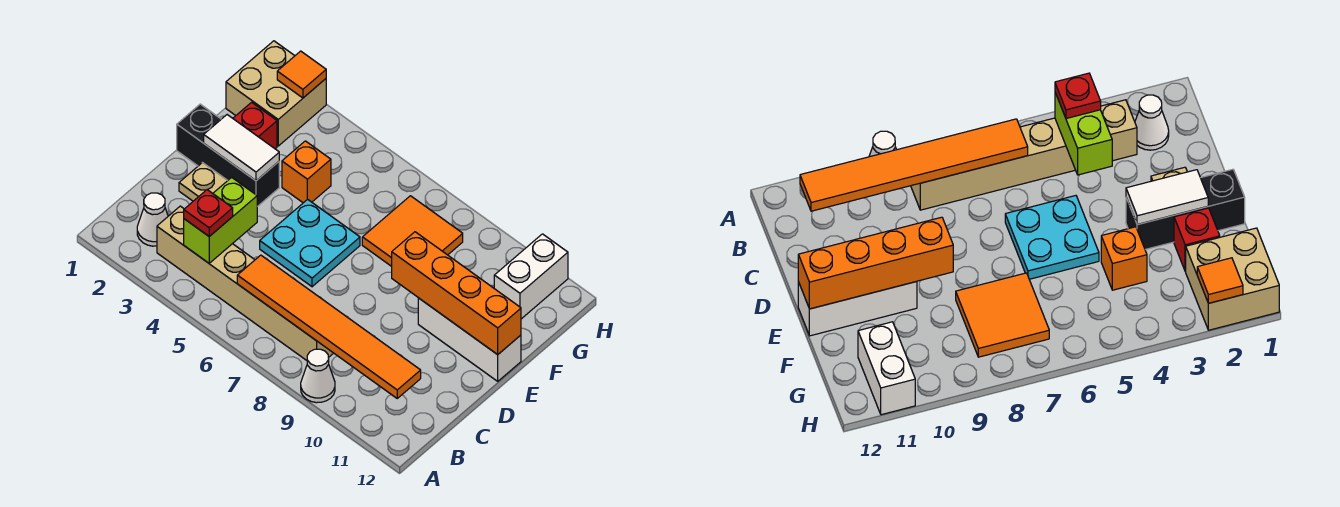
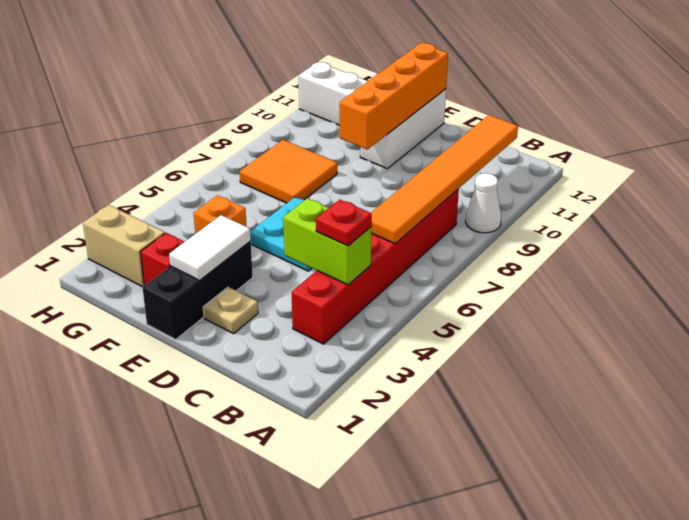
white 1x1 cone [137,193,168,246] -> none
tan 1x6 brick [157,206,333,360] -> red 1x6 brick [292,189,459,344]
tan 2x2 brick [226,41,326,146] -> tan 1x2 brick [83,205,165,287]
orange 1x1 tile [277,51,326,98] -> none

